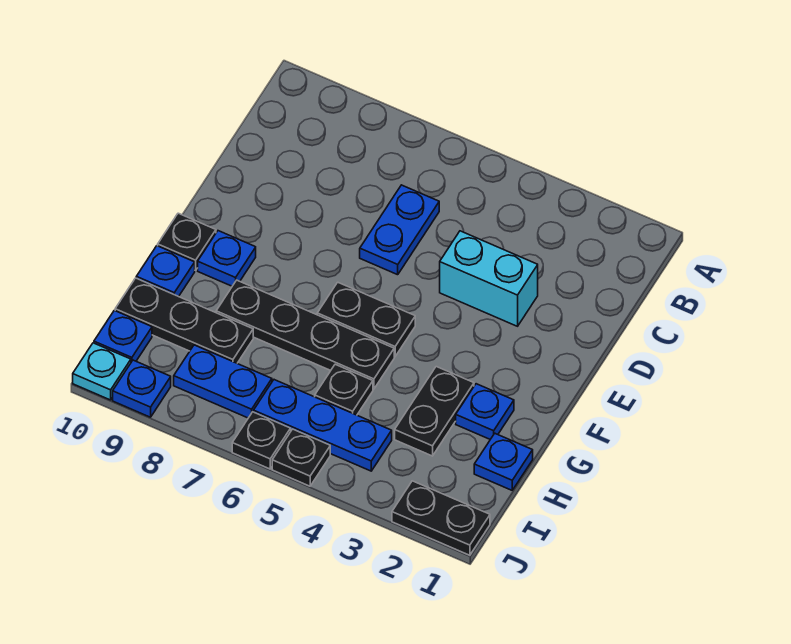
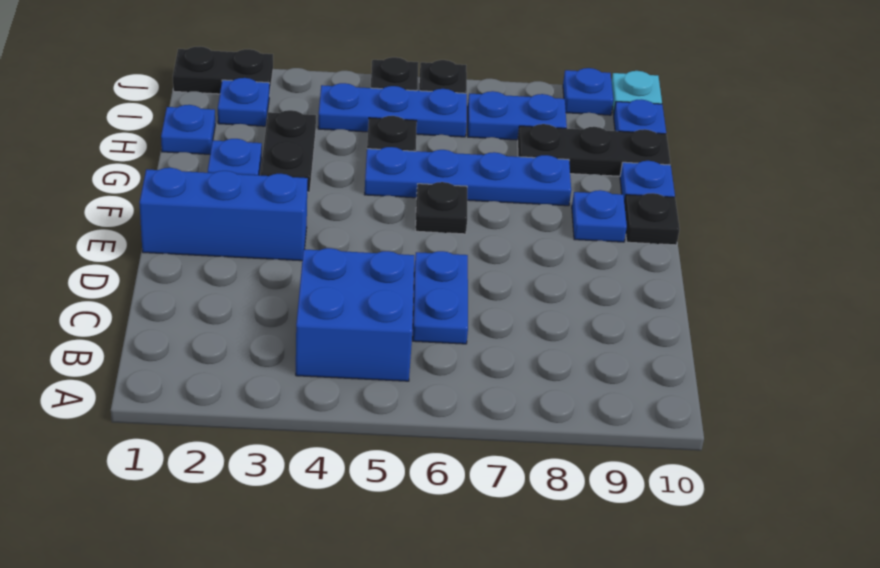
none -> blue 2x2 brick [296,248,414,381]
cyan 1x2 brick [440,231,538,326] -> none
none -> blue 1x3 brick [140,168,308,261]
black 1x2 plate [317,282,415,357] -> black 1x1 plate [416,182,467,234]
black 1x4 plate [216,280,394,389] -> blue 1x4 plate [364,147,571,206]
none -> blue 1x1 plate [218,78,269,126]

